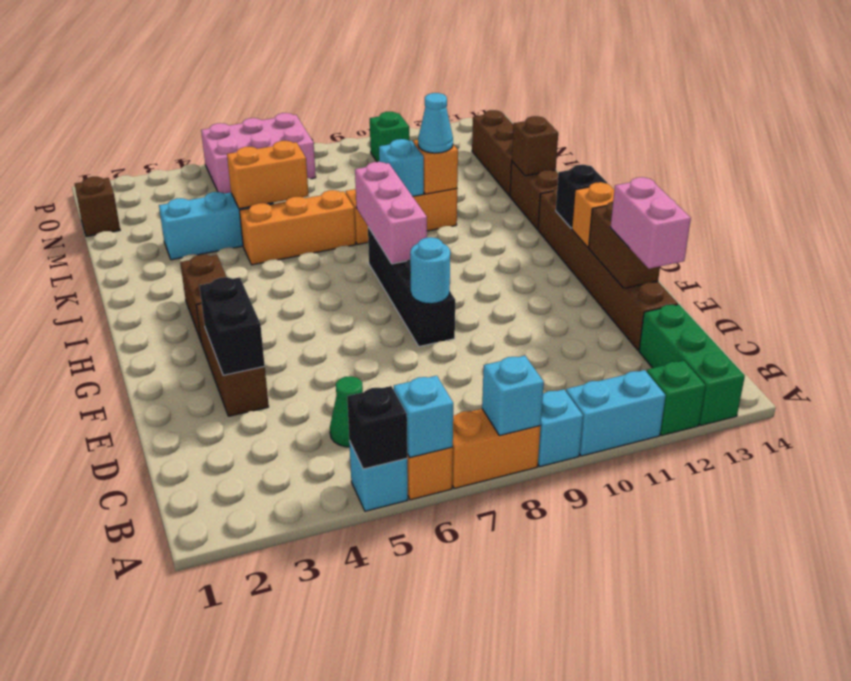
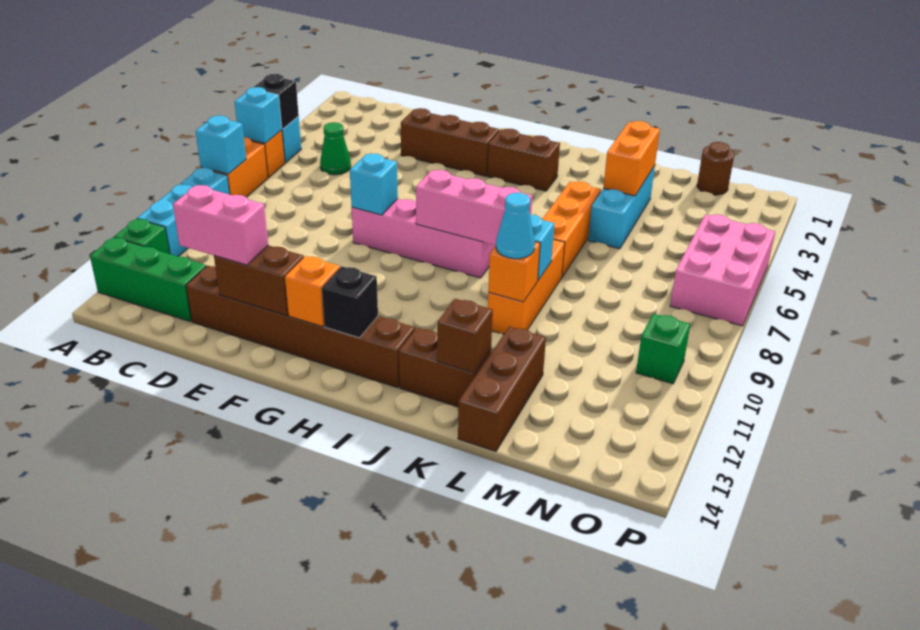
black 1x2 brick [199,277,265,375] -> none
black 1x4 brick [368,227,455,346] -> pink 1x4 brick [351,199,495,278]
cyan 1x1 round brick [410,237,450,304] -> cyan 1x1 brick [350,154,398,215]
orange 1x2 brick [227,141,309,209] -> orange 1x2 brick moved to [603,121,660,196]
brown 1x3 brick [472,110,513,196] -> brown 1x3 brick turned to [458,327,546,451]
brown 1x1 brick [75,177,120,237] -> brown 1x1 round brick [697,142,734,195]

